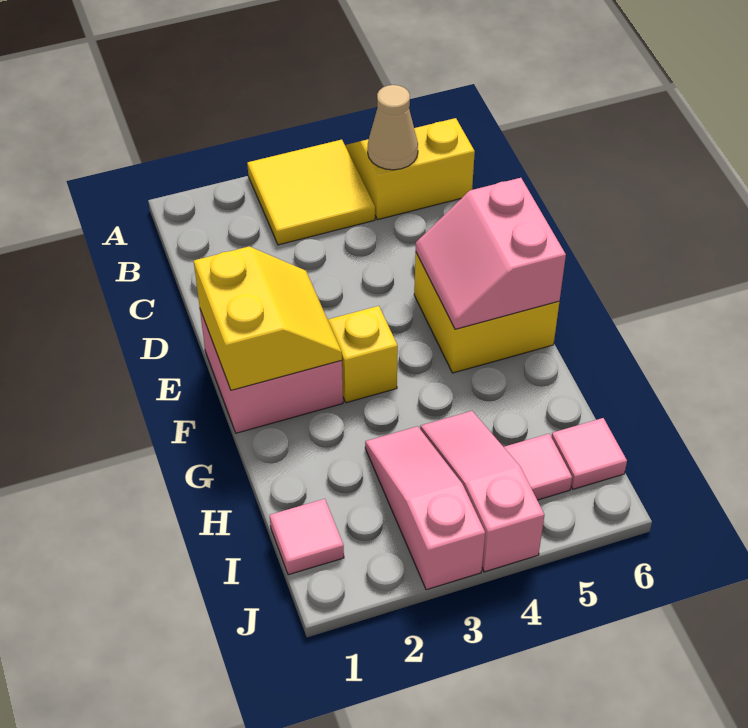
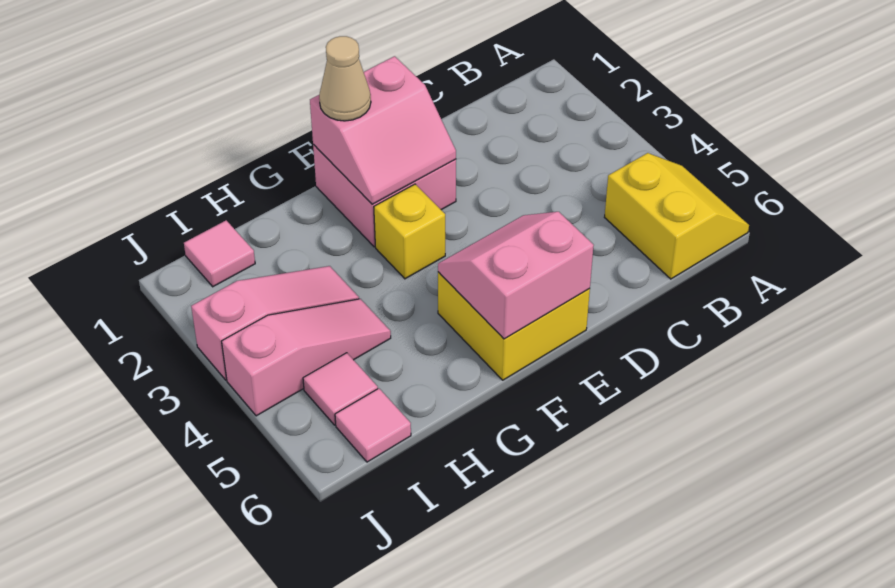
yellow 2x2 tile [247,140,375,245] -> none
tan 1x1 cone [368,85,418,170] -> tan 1x1 cone moved to [319,36,371,121]
yellow 2x2 slope [194,247,342,390] -> pink 2x2 slope [310,56,456,204]

